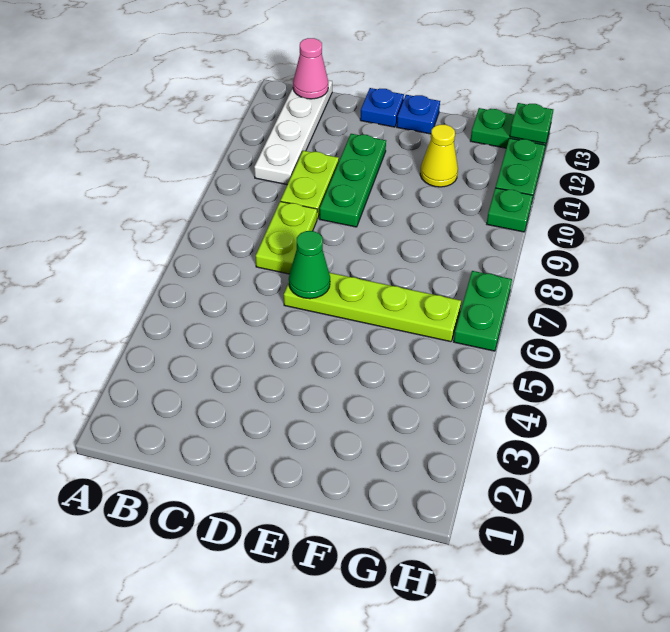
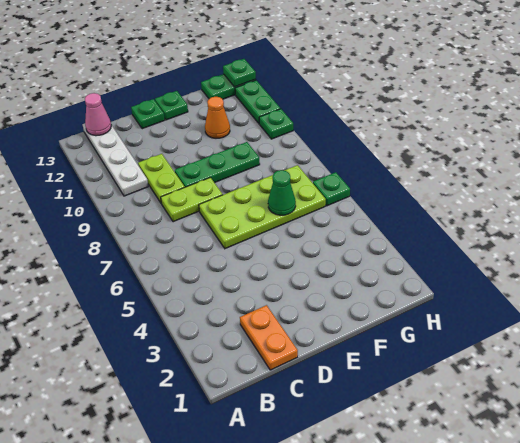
none -> orange 1x2 plate [240,305,298,370]
lime 1x2 plate [256,201,317,274] -> lime 1x2 plate turned to [161,177,223,222]
lime 1x4 plate [284,273,461,342] -> lime 2x4 plate [199,165,326,249]
green 1x1 cone [289,231,330,299] -> green 1x1 cone moved to [268,170,296,215]
green 1x3 plate [320,134,386,227] -> green 1x3 plate turned to [175,142,260,187]
blue 1x1 plate [360,88,404,127] -> green 1x1 plate [131,99,165,129]
blue 1x1 plate [397,95,440,134] -> green 1x1 plate [155,91,188,120]
yellow 1x1 cone [420,125,458,187] -> orange 1x1 cone [205,97,230,138]
green 1x2 plate [454,271,512,351] -> green 1x1 plate [313,172,350,206]

